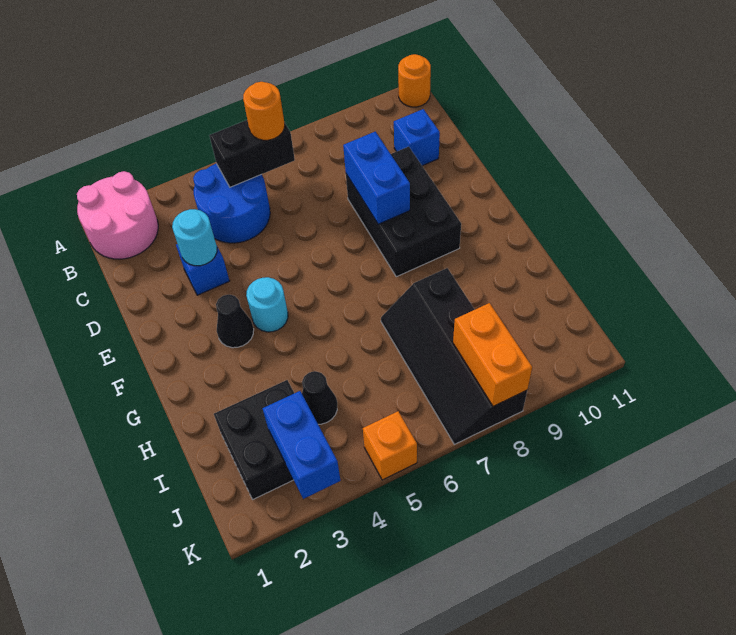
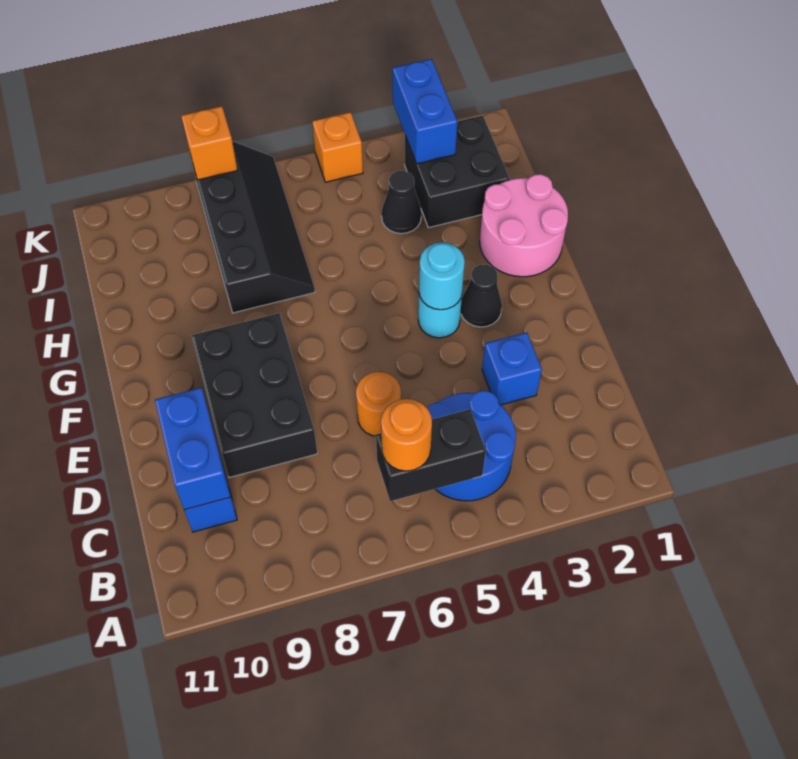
pink 2x2 round brick [77,171,158,259] -> pink 2x2 round brick moved to [480,174,568,277]
orange 1x1 round brick [398,54,431,107] -> orange 1x1 round brick moved to [356,372,401,436]
cyan 1x1 round brick [172,209,217,266] -> cyan 1x1 round brick moved to [419,242,465,310]
blue 1x2 brick [343,131,410,224] -> blue 1x2 brick moved to [155,388,230,510]
orange 1x2 brick [453,303,532,406] -> orange 1x1 brick [181,106,237,180]

